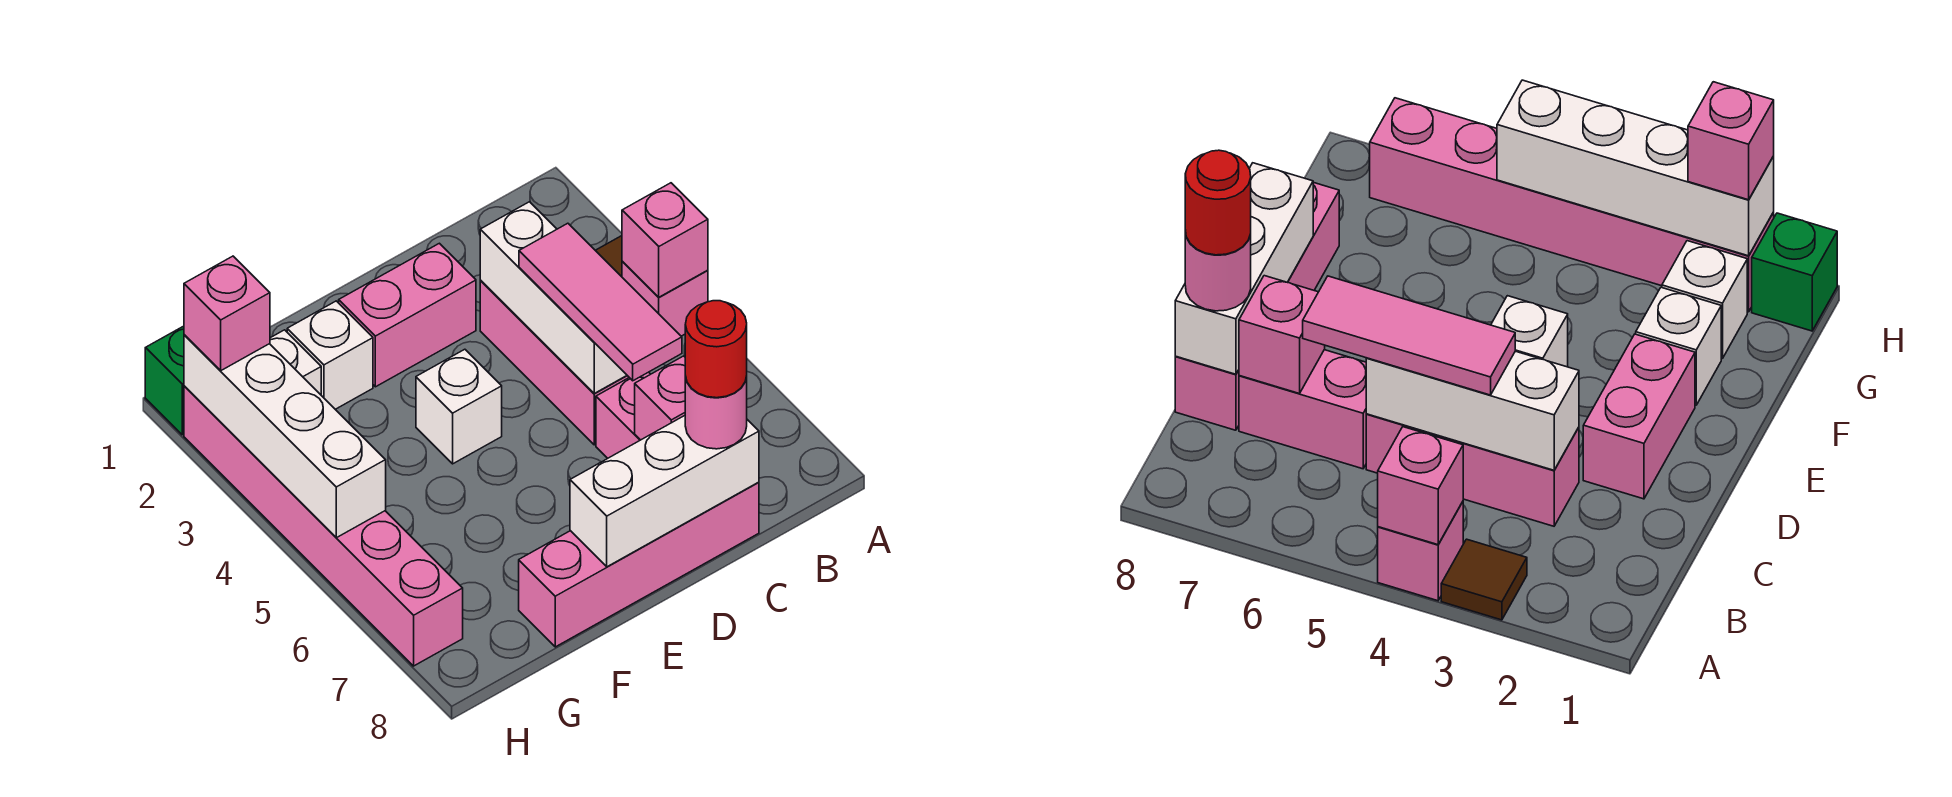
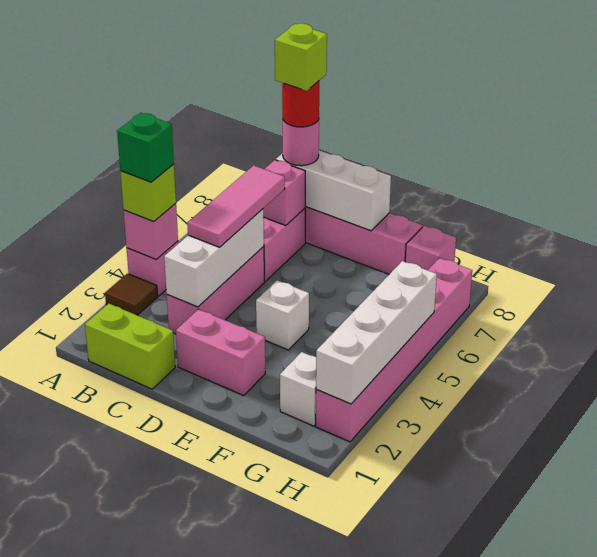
none -> lime 1x1 brick [120,164,176,222]
none -> lime 1x2 brick [85,304,175,389]
none -> lime 1x1 brick [275,23,327,91]
white 1x1 brick [287,301,373,409] -> none
green 1x1 brick [145,326,184,435] -> green 1x1 brick moved to [117,113,174,182]
pink 1x1 brick [184,256,270,371] -> pink 1x1 brick moved to [405,226,456,270]

